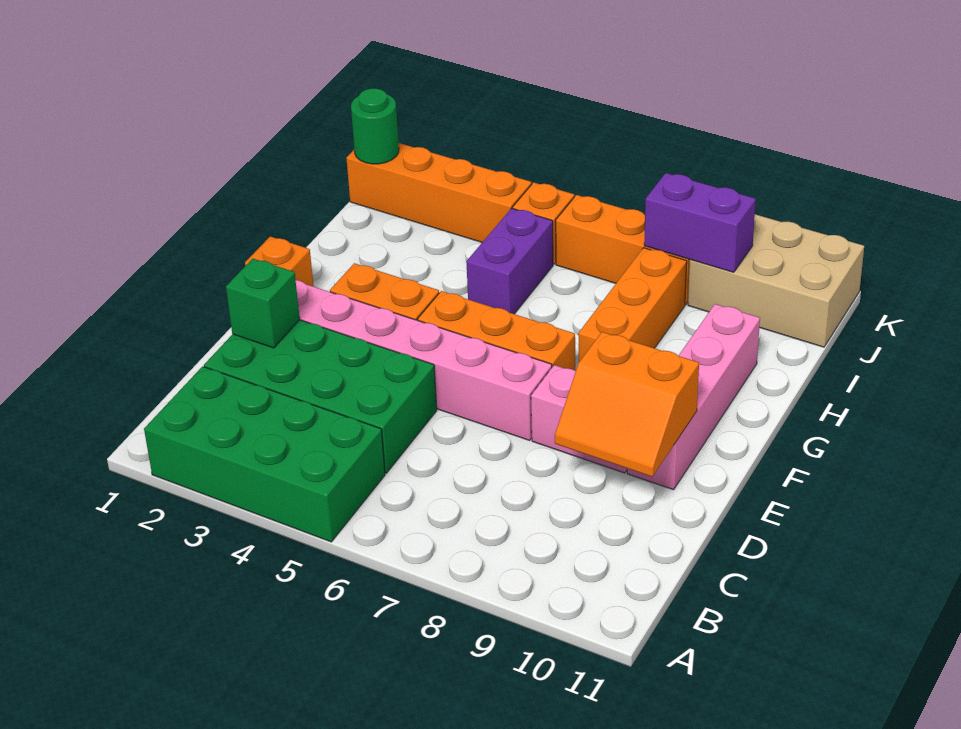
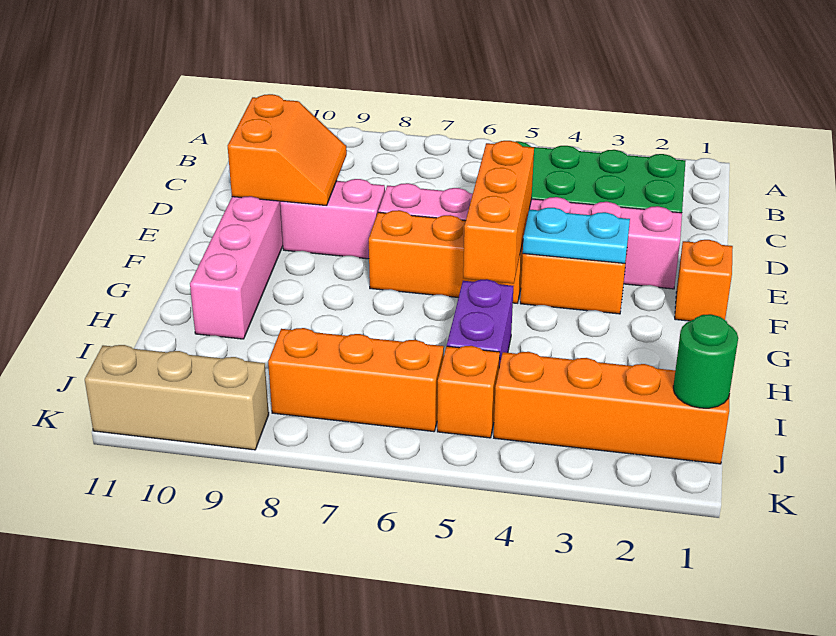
green 2x4 brick [144,366,385,542] -> none
green 1x1 brick [226,259,300,348] -> none
orange 2x2 slope [555,332,699,477] -> orange 2x2 slope turned to [228,94,347,206]
none -> cyan 1x2 plate [523,208,630,263]
orange 1x3 brick [578,248,687,362] -> orange 1x3 brick moved to [463,141,534,284]
purple 1x2 brick [644,173,756,272] -> none
tan 2x3 brick [688,214,864,347] -> tan 1x3 brick [85,345,269,450]

